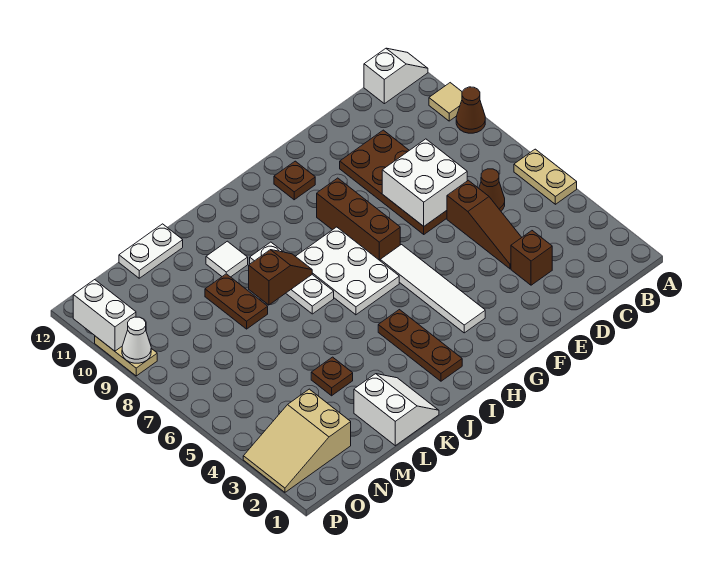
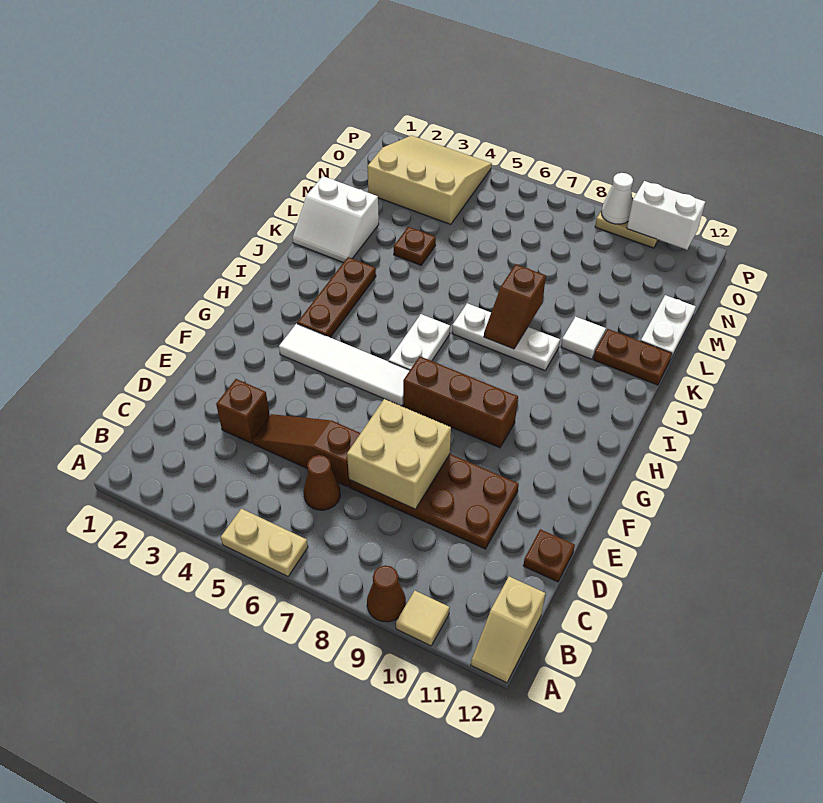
white 1x2 slope [364,48,428,104] -> tan 1x2 slope [471,577,545,683]
white 2x2 brick [382,139,467,226] -> tan 2x2 brick [347,399,451,509]
brown 1x1 plate [274,161,315,200] -> brown 1x1 plate moved to [523,529,575,582]
white 2x3 plate [296,227,399,315] -> white 1x2 plate [389,314,450,370]
brown 1x3 plate [378,310,462,381] -> brown 1x3 plate turned to [297,257,376,338]
brown 1x2 plate [205,274,268,329] -> brown 1x2 plate moved to [593,329,672,385]
tan 2x3 slope [243,389,351,492] -> tan 3x3 slope [367,135,492,224]

